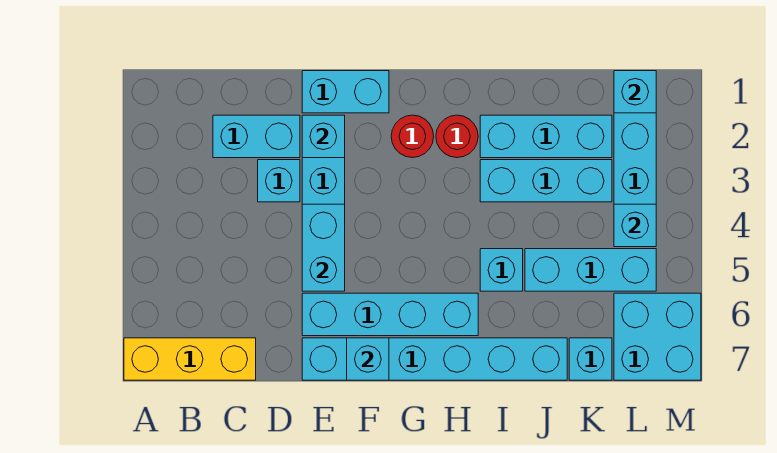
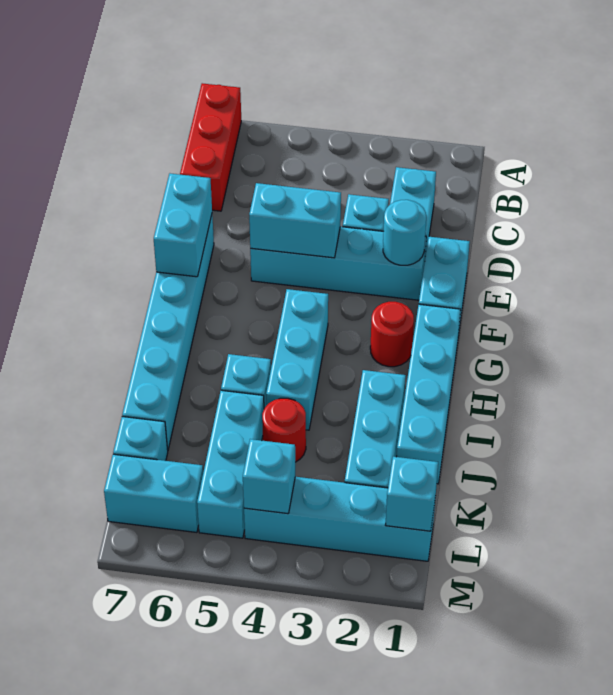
yellow 1x3 brick [124,338,256,380] -> red 1x3 brick [180,83,241,211]
cyan 1x1 brick [302,115,345,158] -> cyan 1x1 round brick [383,200,426,265]
cyan 1x4 brick [302,293,478,336] -> cyan 1x4 brick moved to [397,304,461,484]
cyan 1x1 brick [347,338,389,380] -> cyan 1x2 brick [154,174,212,277]
red 1x1 round brick [436,115,478,158] -> red 1x1 round brick moved to [262,398,306,462]
cyan 1x3 brick [480,160,612,202] -> cyan 1x3 brick moved to [266,289,328,430]
cyan 2x2 brick [614,293,701,380] -> cyan 1x2 brick [104,454,203,532]

